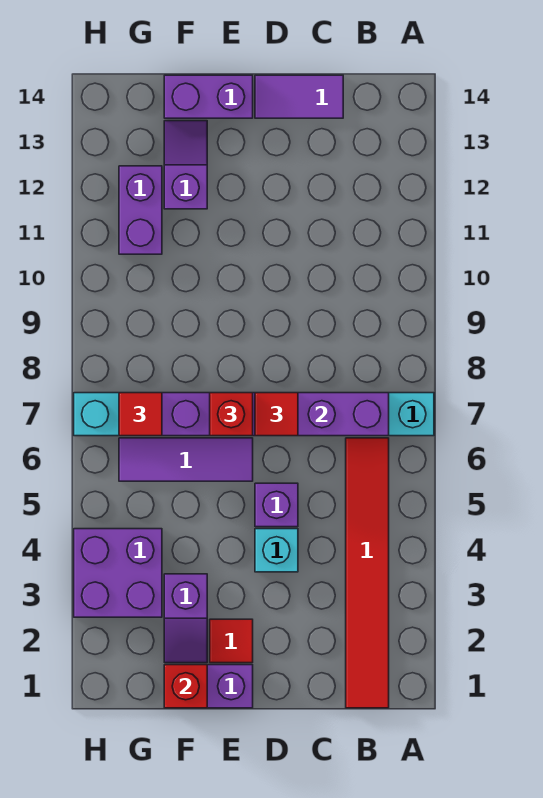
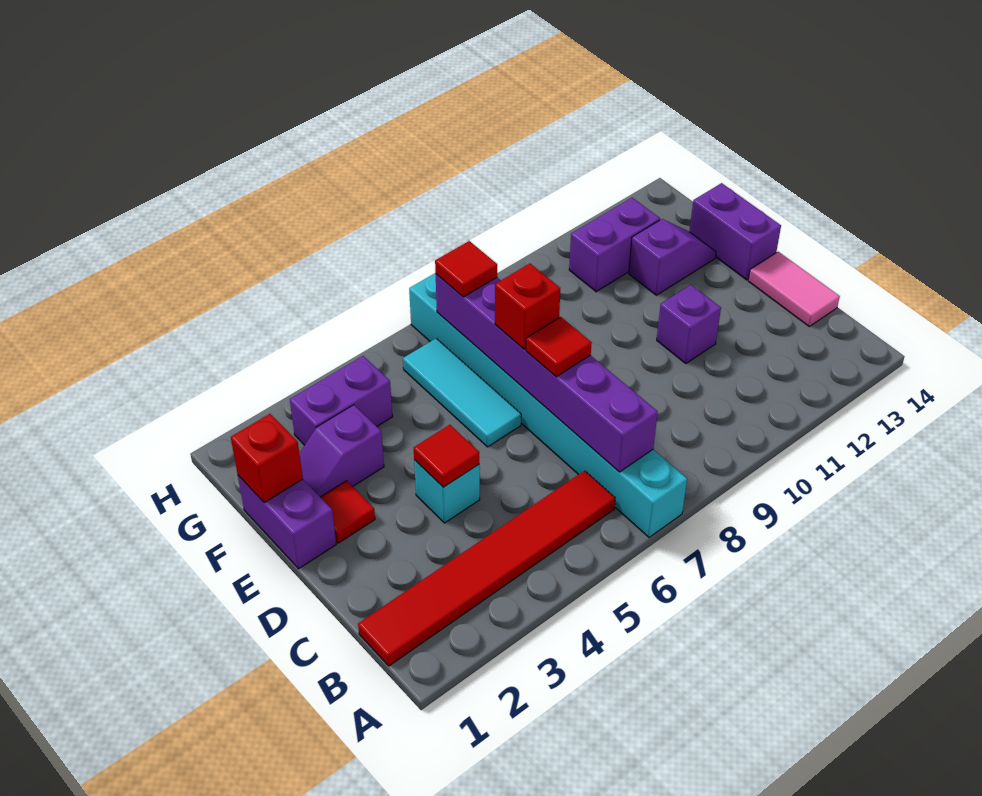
purple 1x2 tile [255,75,343,118] -> pink 1x2 tile [748,252,840,326]
none -> red 1x1 tile [414,425,479,487]
purple 1x1 brick [255,483,298,527] -> purple 1x1 brick moved to [657,285,721,363]
purple 1x3 tile [119,438,253,481] -> cyan 1x3 tile [403,339,521,447]
purple 2x2 brick [74,529,162,617] -> purple 1x2 brick [290,356,392,445]

